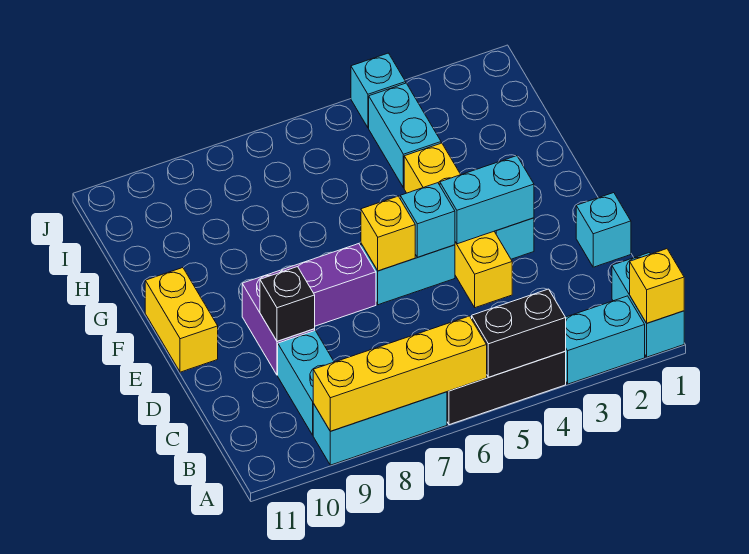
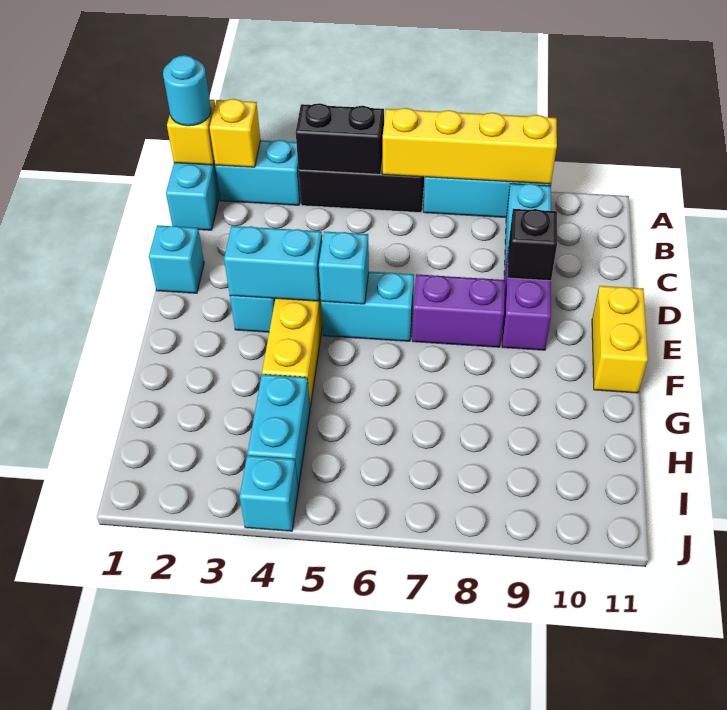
none -> cyan 1x1 round brick [163,55,211,126]
yellow 1x1 brick [361,196,415,271] -> yellow 1x1 brick moved to [210,99,261,167]

